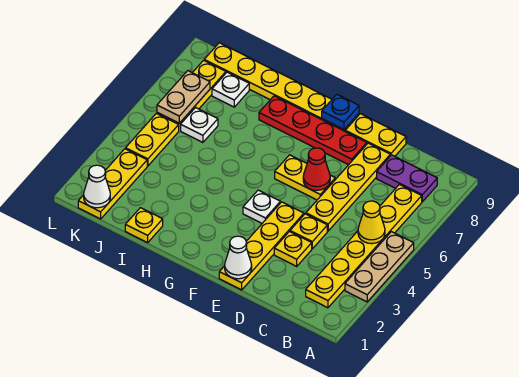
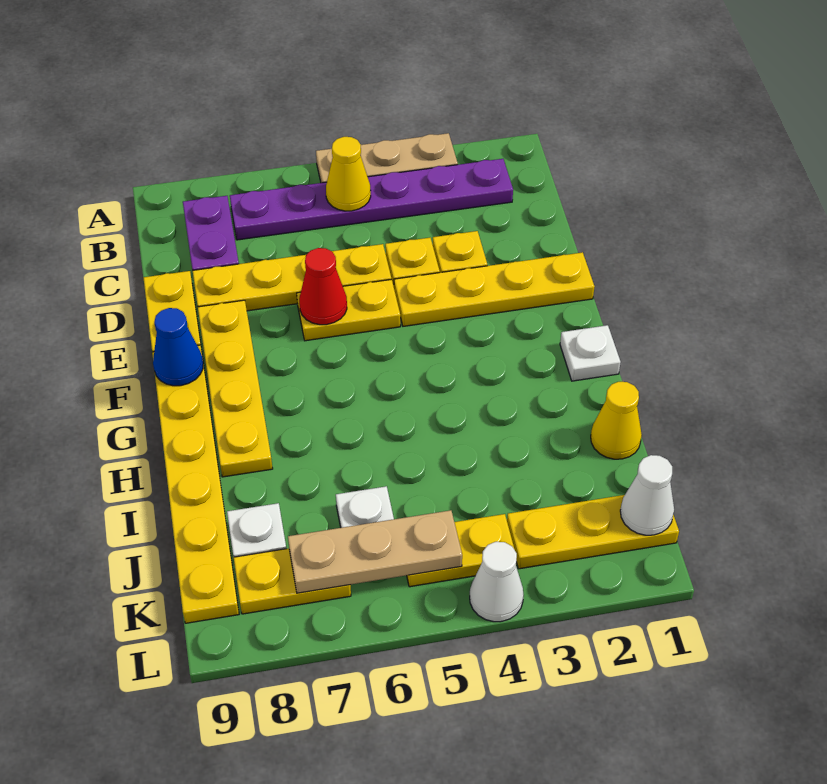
yellow 1x6 plate [306,184,422,308] -> purple 1x6 plate [230,159,513,240]
white 1x1 cone [225,236,252,279] -> white 1x1 cone moved to [470,542,524,622]
yellow 1x2 plate [275,155,335,200] -> yellow 1x2 plate turned to [297,279,400,341]
red 1x4 plate [259,96,367,165] -> yellow 1x4 plate [198,300,273,477]
white 1x1 plate [243,190,280,223] -> white 1x1 plate moved to [560,325,621,381]
blue 1x1 plate [322,95,359,129] -> blue 1x1 cone [153,308,203,386]
yellow 1x1 plate [125,208,163,243] -> yellow 1x1 cone [591,382,642,459]
tan 1x2 plate [157,71,210,123] -> tan 1x3 plate [288,510,462,593]

